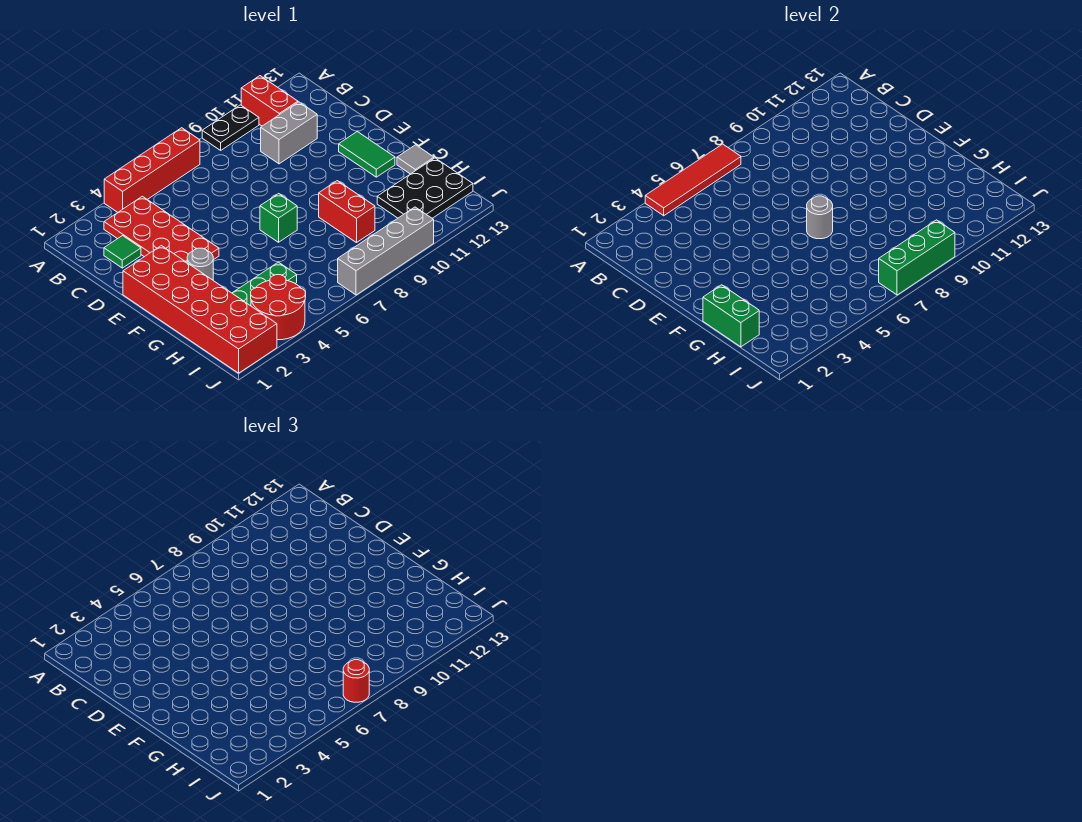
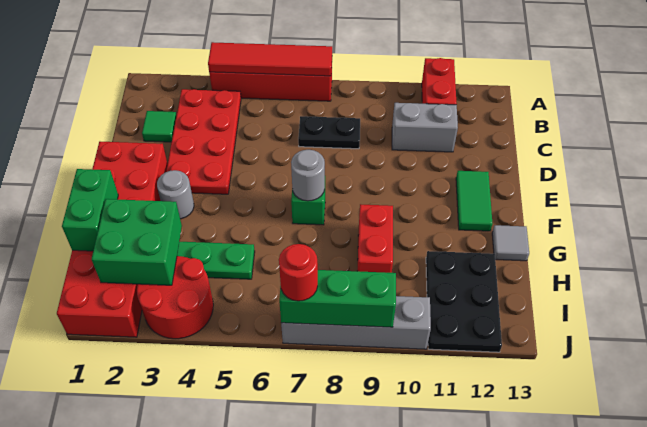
black 1x2 plate [202,105,259,150] -> black 1x2 plate moved to [298,116,360,149]
none -> green 2x2 brick [92,199,182,285]
black 2x3 plate [377,158,473,218] -> black 2x3 plate turned to [426,251,502,352]

